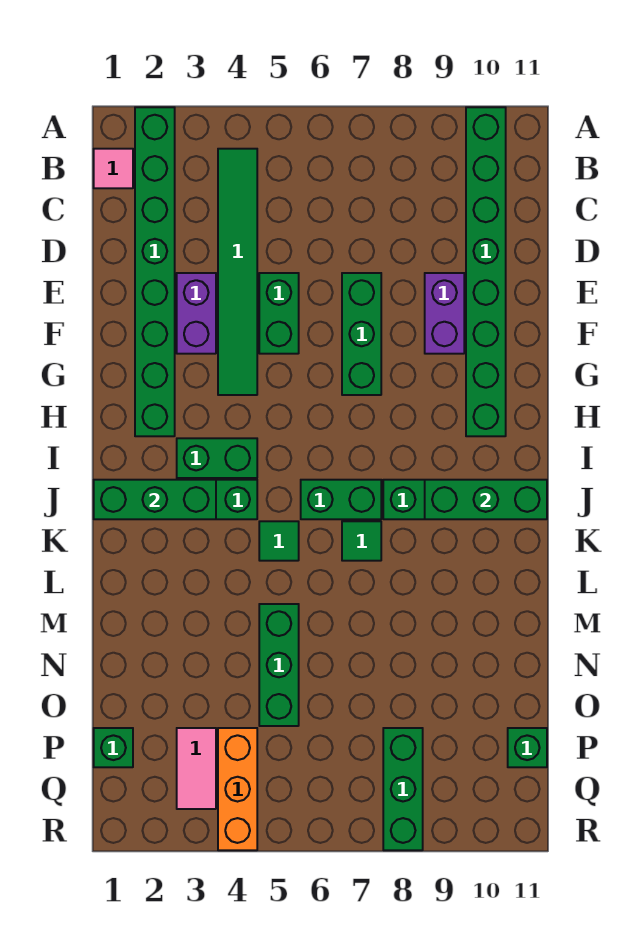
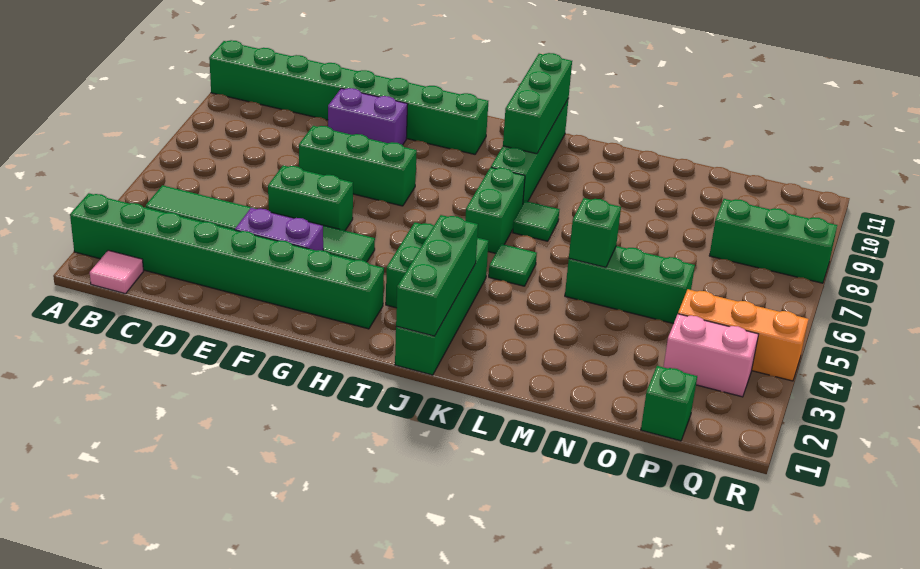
pink 1x2 tile [177,728,216,809] -> pink 1x2 brick [664,314,758,397]
green 1x1 brick [508,728,547,767] -> green 1x1 brick moved to [569,198,621,267]

